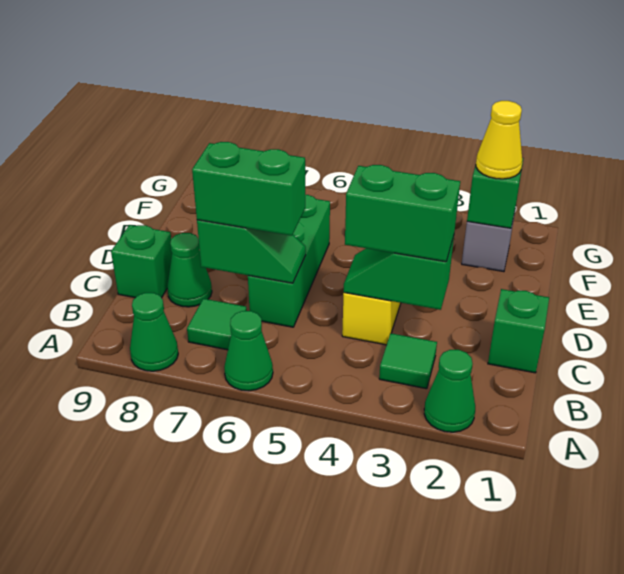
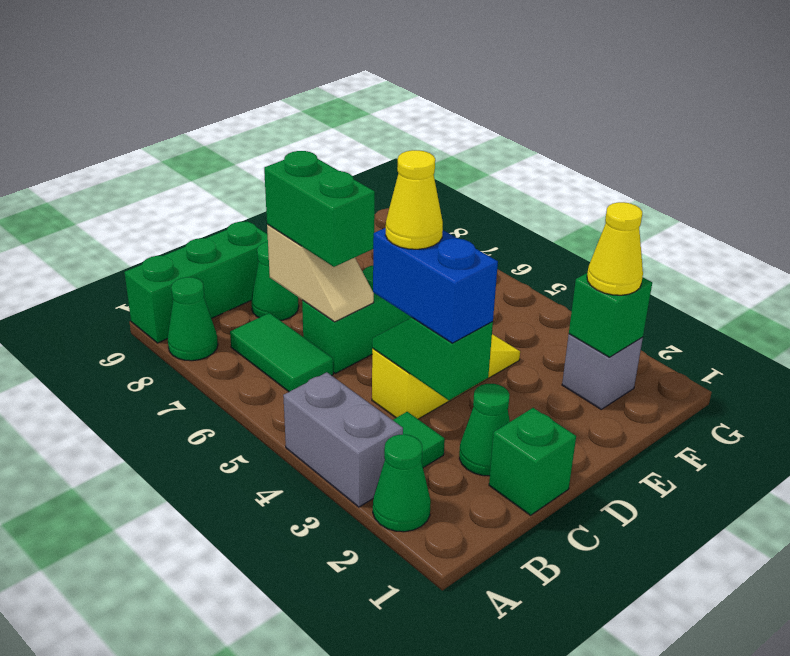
none -> grey 1x2 brick [283,372,403,507]
green 1x1 cone [224,311,273,391] -> green 1x1 cone moved to [459,384,510,476]
green 1x1 tile [187,299,247,350] -> green 1x2 tile [230,313,333,392]
green 1x2 brick [345,165,460,262] -> blue 1x2 brick [373,228,498,343]
none -> yellow 1x1 cone [386,150,443,249]
green 1x2 slope [197,220,306,283] -> tan 1x2 slope [267,224,374,322]
green 1x1 brick [111,225,172,298] -> green 1x3 brick [124,221,268,343]

